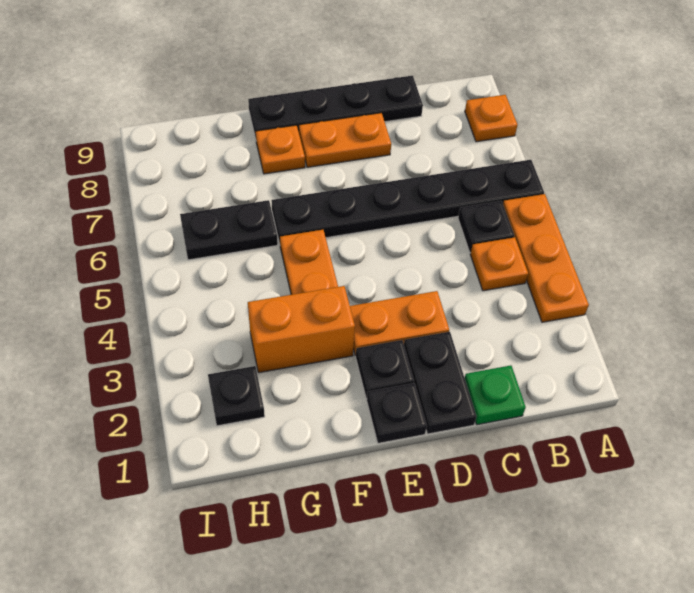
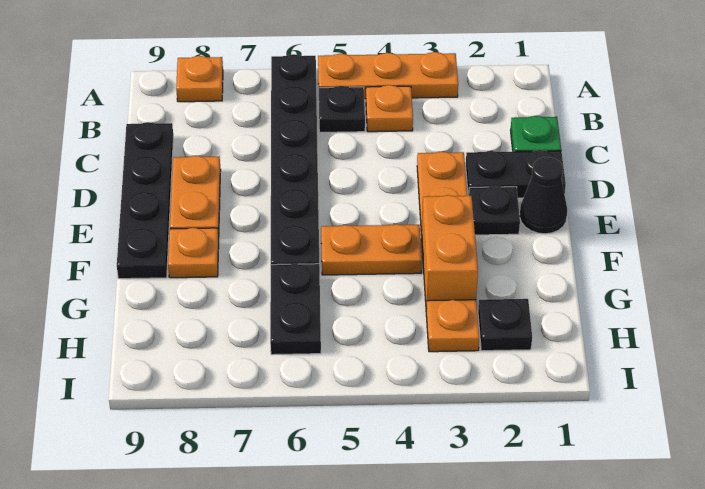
black 1x1 plate [367,383,427,443] -> black 1x1 cone [520,157,567,234]
none -> orange 1x1 plate [426,300,479,352]

